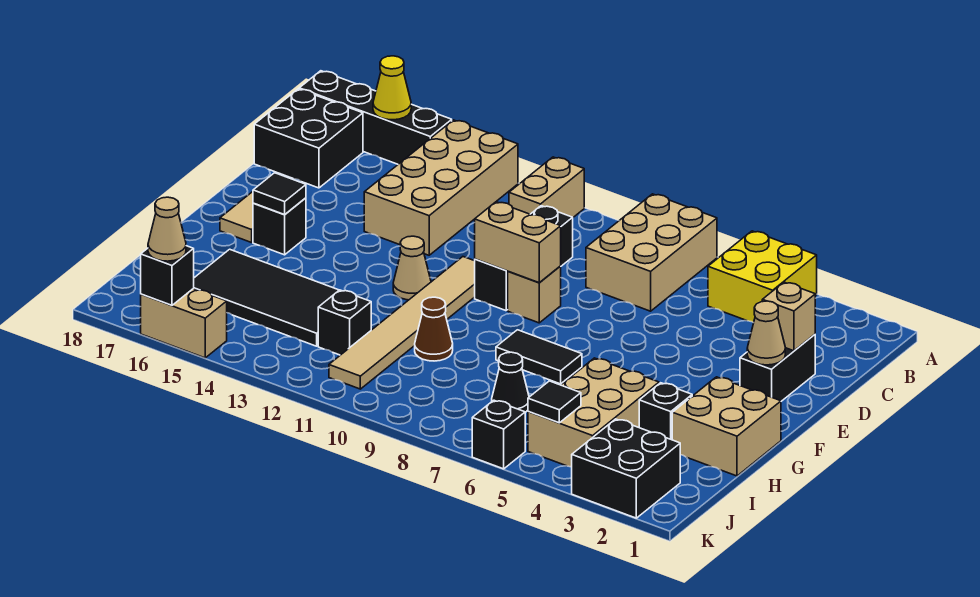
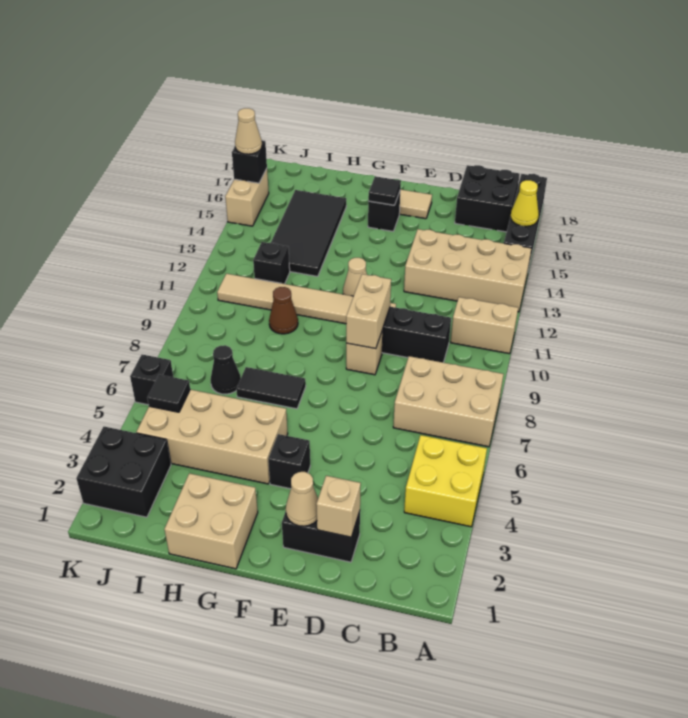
black 1x2 tile [496,330,582,384] -> black 1x2 tile turned to [236,367,306,409]
black 1x1 brick [639,383,692,440] -> black 1x1 brick moved to [268,434,310,489]
tan 2x3 brick [528,358,659,467] -> tan 2x4 brick [136,390,288,484]

